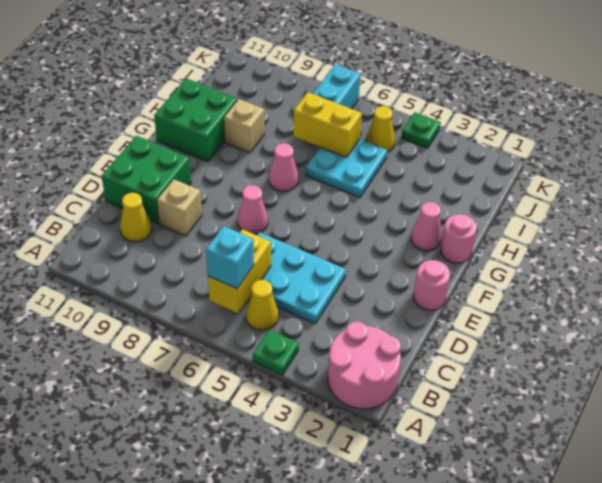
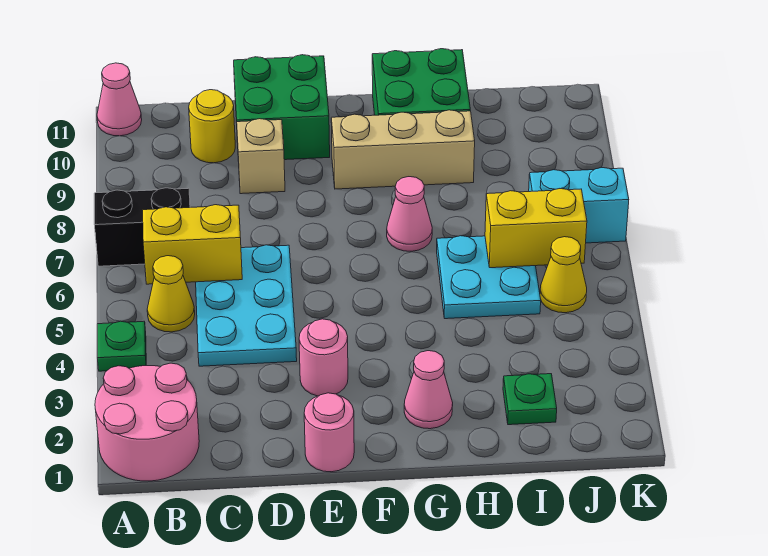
none -> black 1x2 brick [94,188,190,266]
cyan 1x1 brick [206,226,254,289] -> none
yellow 1x1 cone [120,193,152,242] -> yellow 1x1 round brick [189,90,235,163]
pink 1x1 cone [238,185,268,234] -> pink 1x1 cone moved to [97,63,142,136]
pink 1x1 round brick [441,214,477,263] -> pink 1x1 round brick moved to [299,319,348,396]
tan 1x1 brick [224,99,264,153] -> tan 1x3 brick [331,110,475,189]
yellow 1x2 brick [293,92,362,157] -> yellow 1x2 brick turned to [485,189,587,268]
green 1x1 plate [402,112,441,148] -> green 1x1 plate moved to [503,374,557,425]

